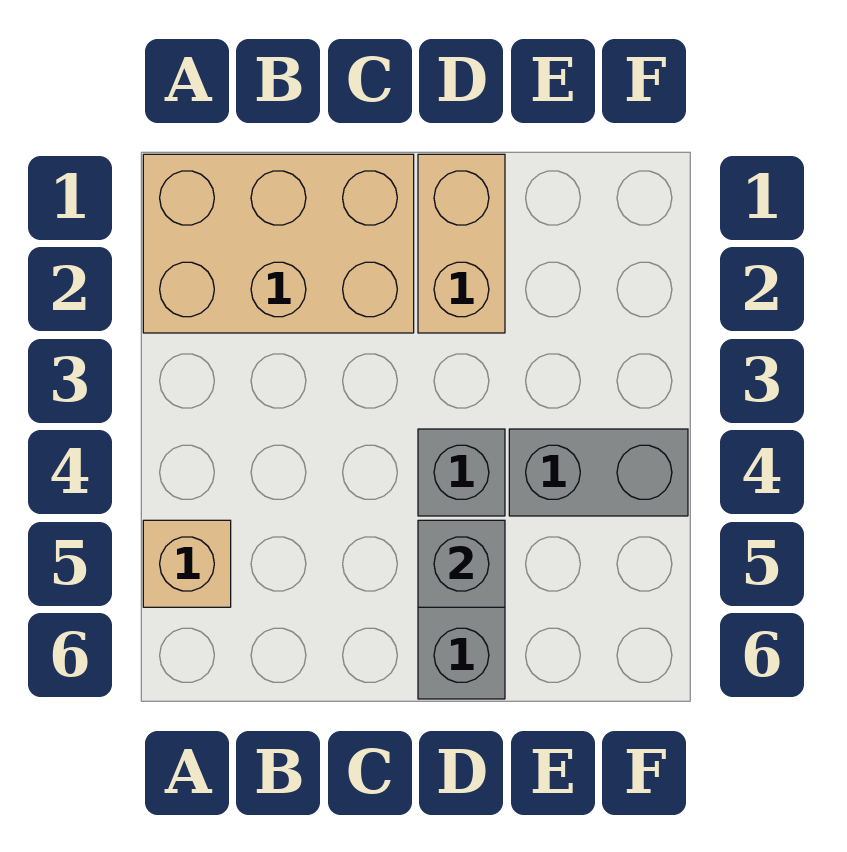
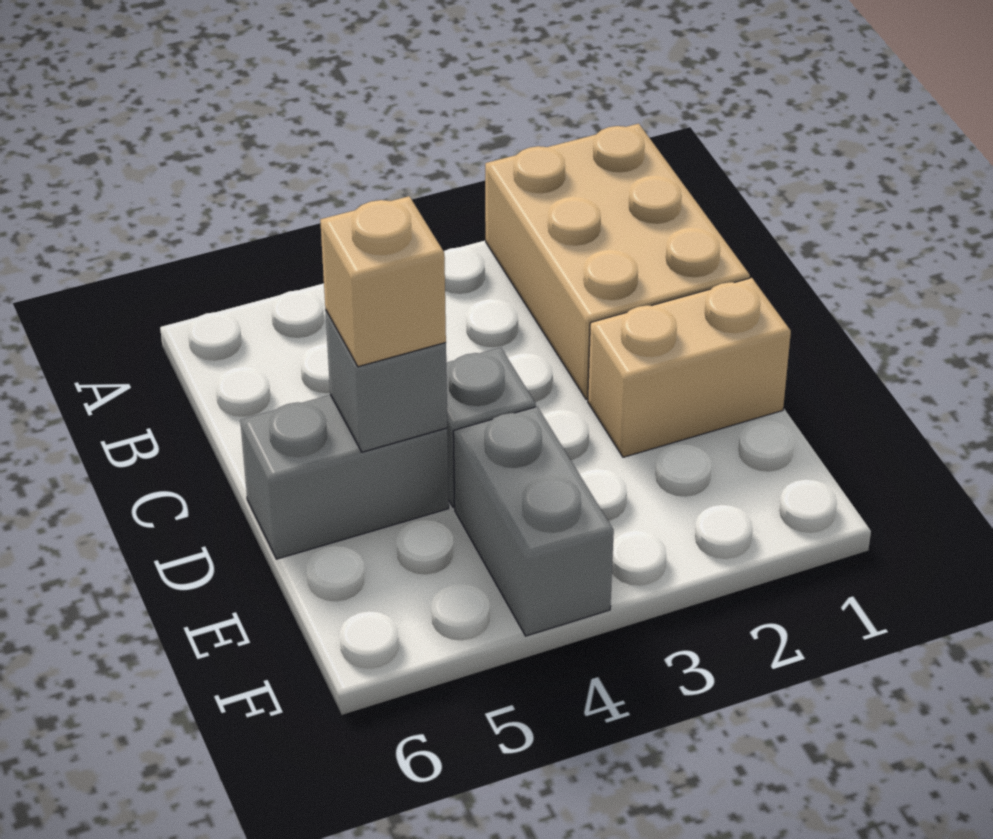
tan 1x1 brick [143,520,231,607] -> tan 1x1 brick moved to [320,196,446,367]

